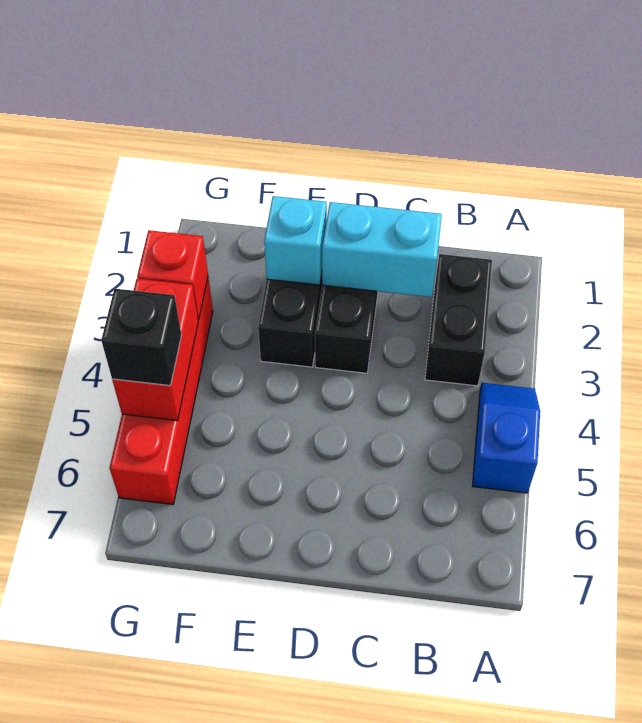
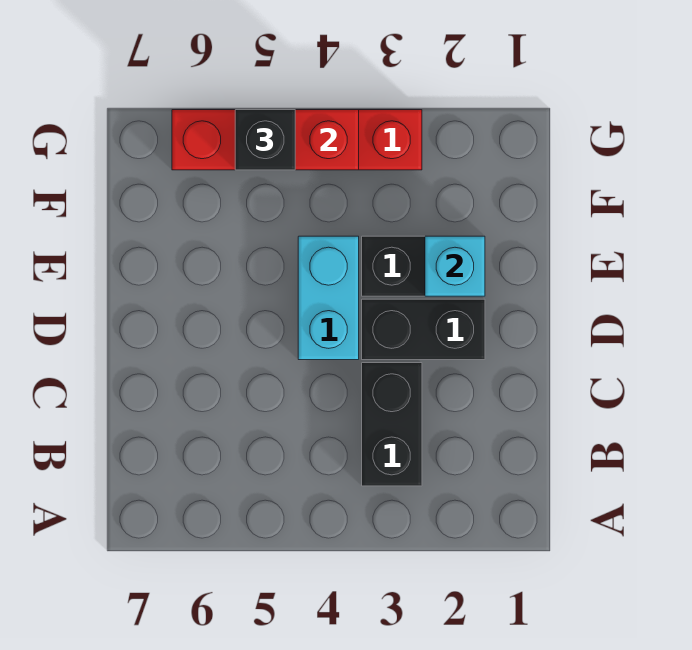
blue 1x2 slope [473,383,540,493] -> none
black 1x2 brick [425,254,492,386] -> black 1x2 brick turned to [362,363,422,486]
cyan 1x2 brick [322,202,442,297] -> cyan 1x2 brick moved to [298,236,359,360]
red 1x1 brick [137,230,208,320] -> none

